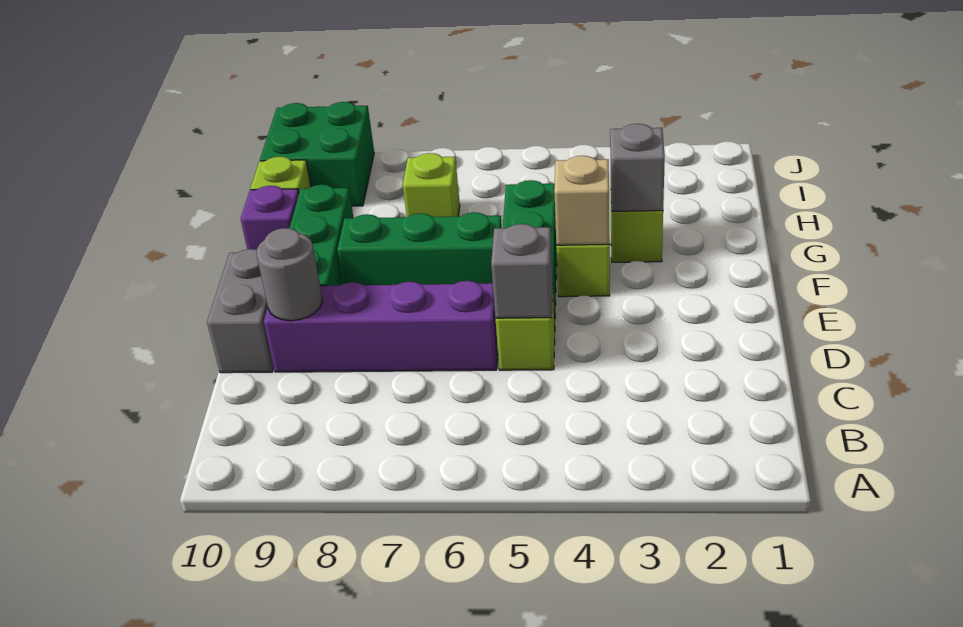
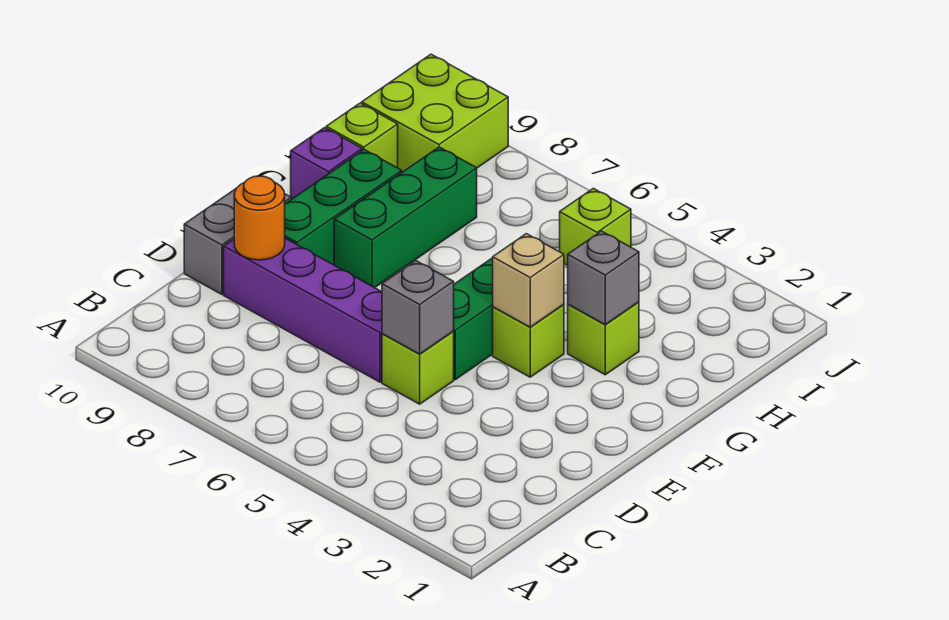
grey 1x1 round brick [257,228,322,321] -> orange 1x1 round brick [234,176,285,260]
green 1x3 brick [337,212,502,285] -> green 1x3 brick turned to [334,147,477,288]
lime 1x1 brick [403,153,460,217] -> lime 1x1 brick moved to [560,188,631,266]
green 2x2 brick [260,102,374,206] -> lime 2x2 brick [362,54,508,172]

